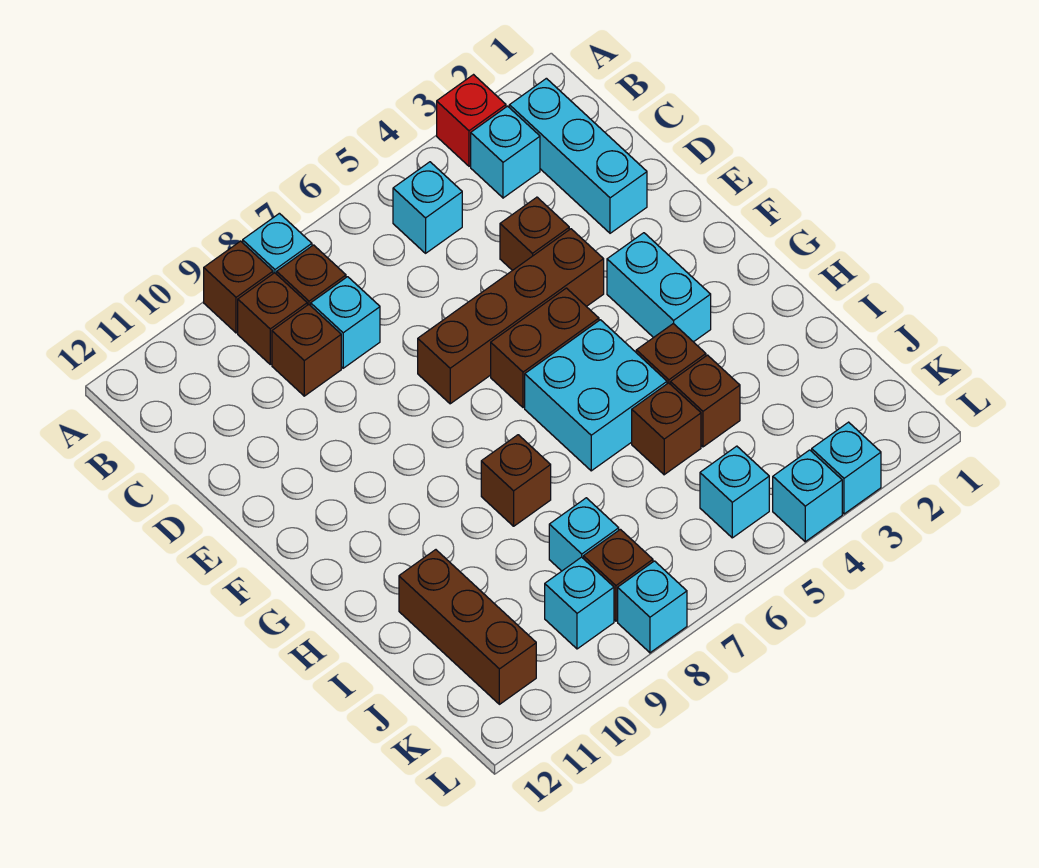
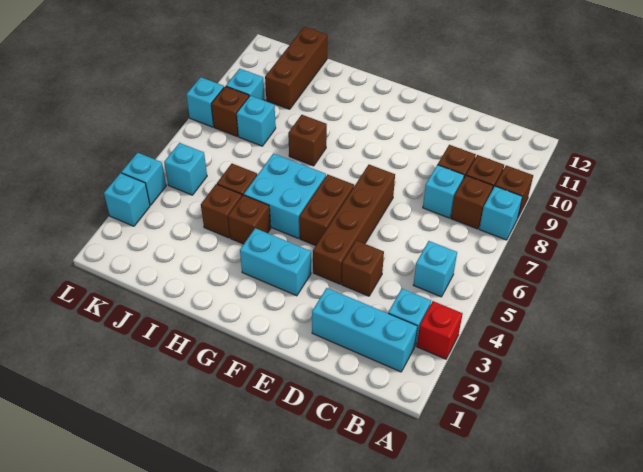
brown 1x3 brick [399,550,536,704] -> brown 1x3 brick turned to [265,27,327,109]

